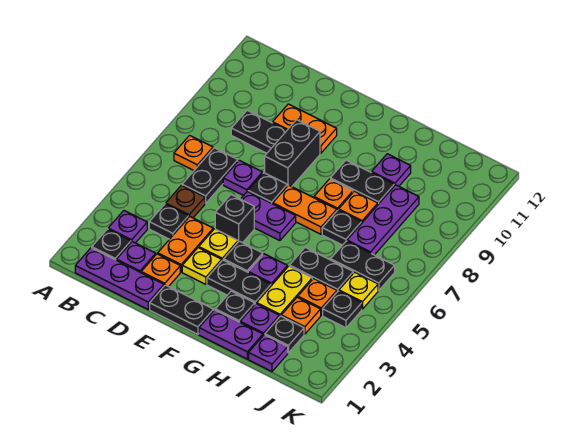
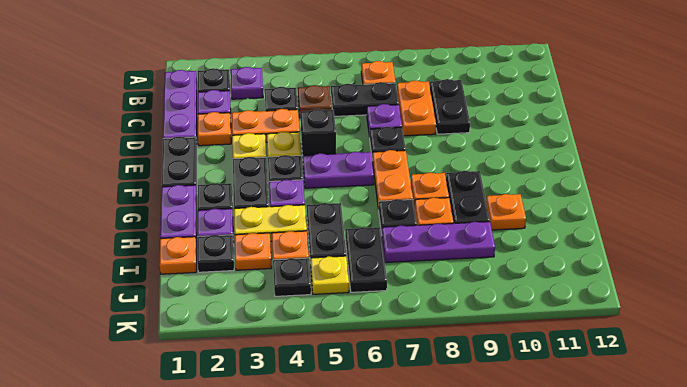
orange 1x2 plate [273,104,337,153] -> orange 1x2 plate moved to [397,81,436,136]
purple 1x2 plate [241,191,296,241] -> purple 1x2 plate turned to [303,152,374,188]
black 1x2 brick [265,120,320,187] -> none
purple 1x1 plate [372,154,411,186] -> orange 1x1 plate [486,194,526,230]
purple 1x1 plate [249,335,288,372] -> orange 1x1 plate [160,237,197,274]

